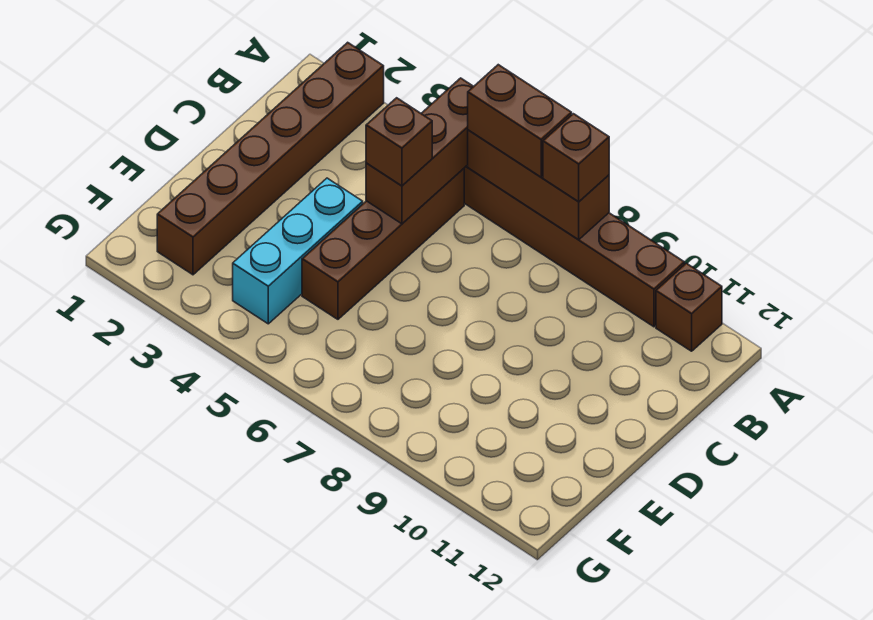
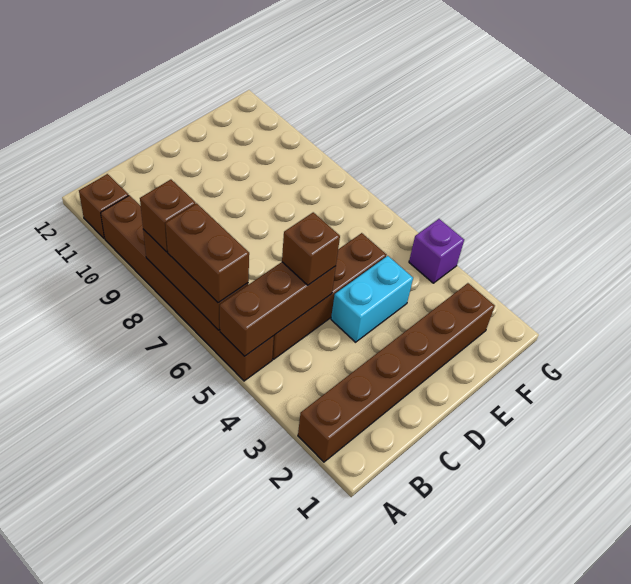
cyan 1x3 brick [233,178,363,324] -> cyan 1x2 brick [331,256,413,342]
none -> purple 1x1 brick [409,219,464,283]

